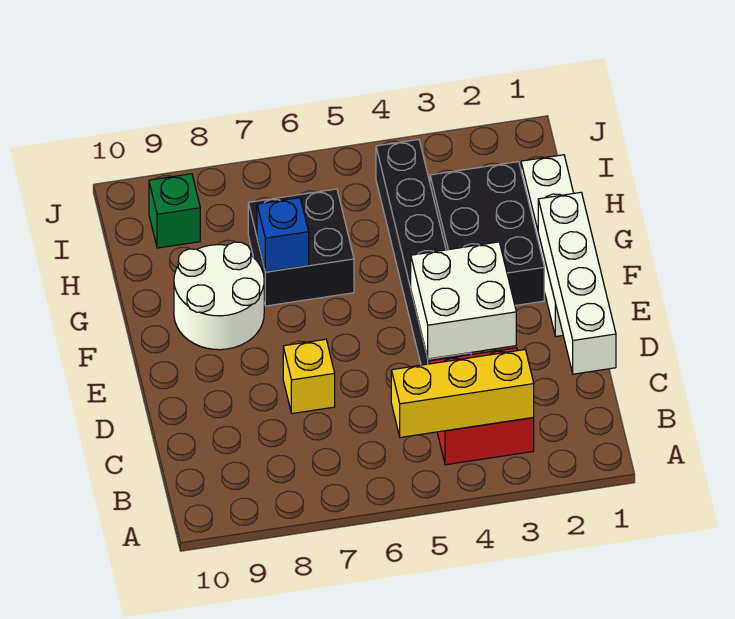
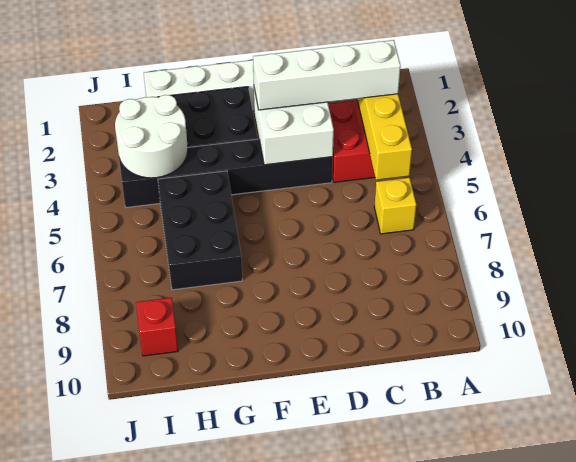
white 1x4 brick [538,192,616,374] -> white 1x4 brick moved to [253,40,401,110]
yellow 1x1 brick [283,339,335,414] -> yellow 1x1 brick moved to [374,178,416,234]
white 2x2 round brick [174,242,264,350] -> white 2x2 round brick moved to [115,95,188,178]
black 2x2 brick [248,189,354,306] -> black 2x3 brick [158,171,242,290]
blue 1x1 brick [257,198,309,272] -> none
green 1x1 brick [149,174,200,248] -> red 1x1 brick [136,298,178,356]

